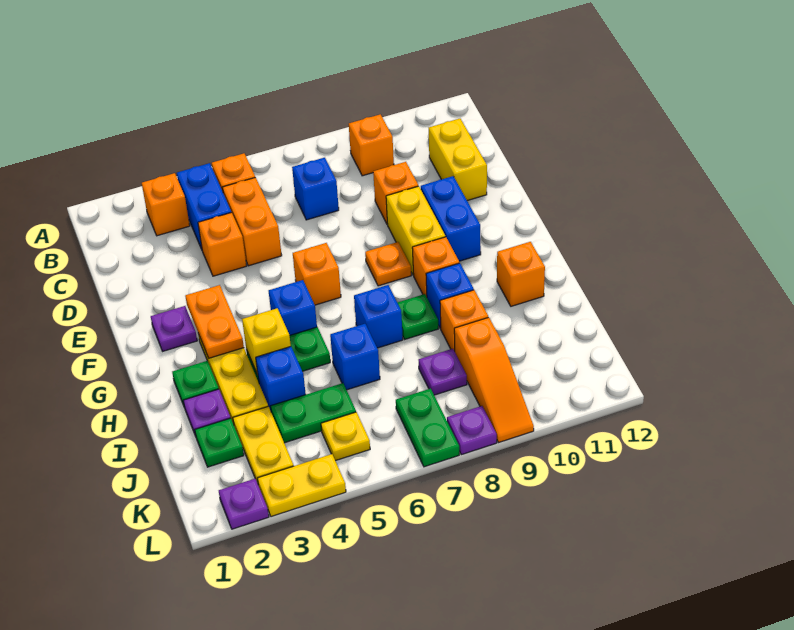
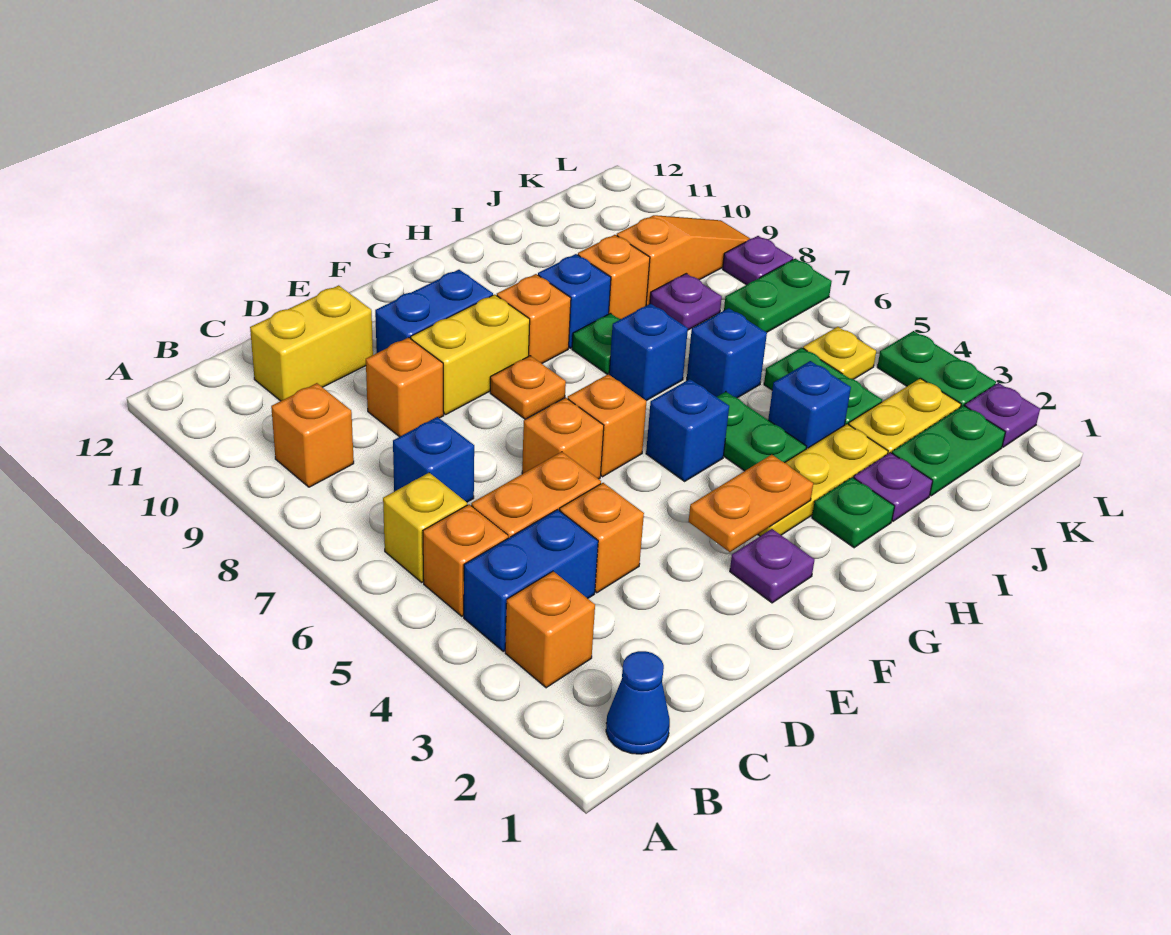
none -> blue 1x1 cone [606,651,670,754]
yellow 1x1 brick [242,308,291,375] -> yellow 1x1 brick moved to [383,473,467,582]
orange 1x1 brick [497,242,545,306] -> orange 1x1 brick moved to [522,398,604,479]
green 1x1 plate [195,418,244,467] -> green 1x2 plate [892,405,1005,496]
yellow 1x2 plate [257,454,346,517] -> green 1x2 plate [877,331,996,407]

